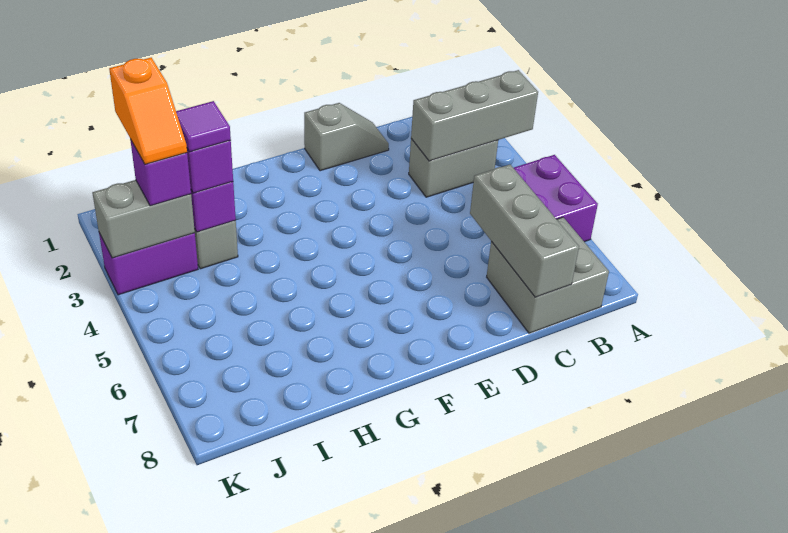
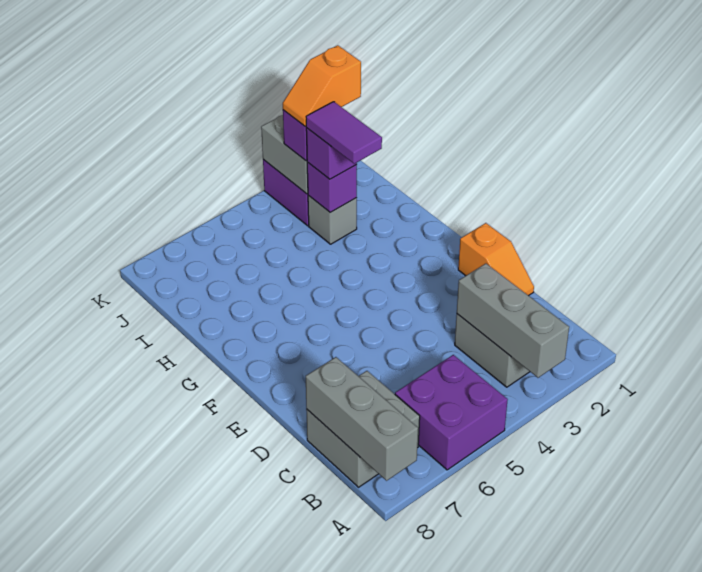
grey 1x3 brick [470,165,579,297] -> grey 1x3 brick turned to [306,357,418,481]
grey 1x2 slope [304,103,389,171] -> orange 1x2 slope [458,223,534,296]
purple 1x1 tile [176,101,231,152] -> purple 1x2 tile [306,102,382,164]

